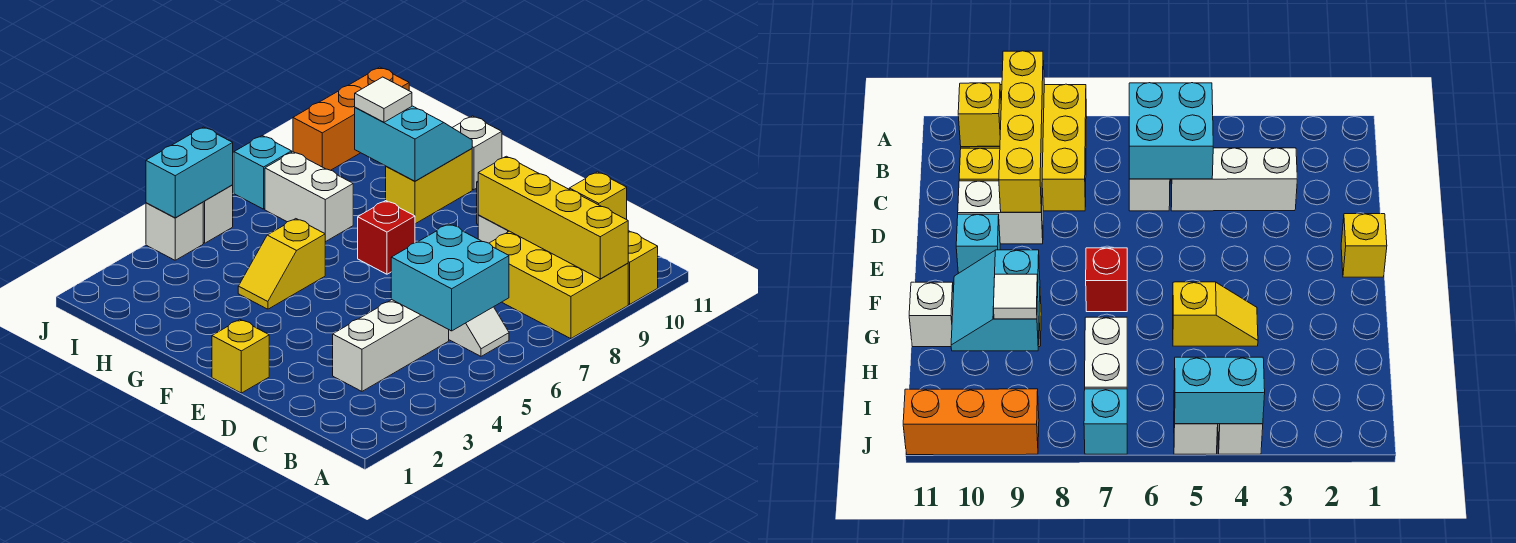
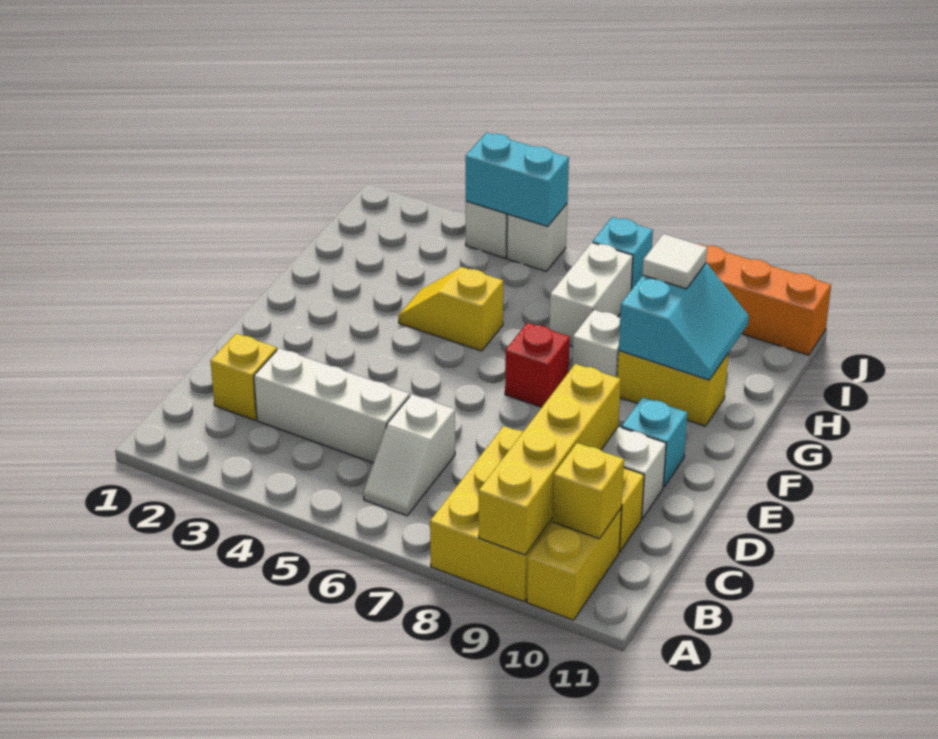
cyan 2x2 brick [391,224,509,331] -> none
yellow 1x1 brick [212,320,269,393] -> yellow 1x1 brick moved to [211,333,277,420]
white 1x1 brick [452,116,502,190] -> white 1x1 brick moved to [572,310,620,377]

